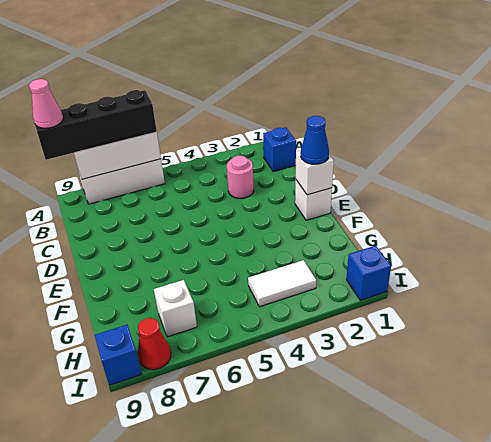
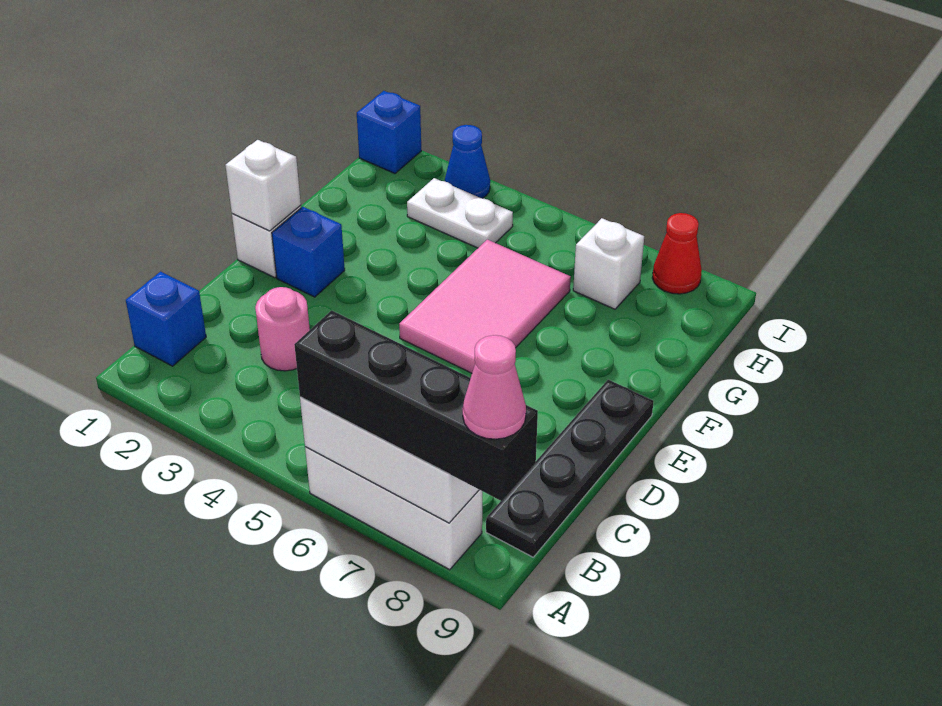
none -> black 1x4 plate [486,380,654,557]
blue 1x1 cone [301,116,329,164] -> blue 1x1 cone moved to [445,125,490,198]
none -> pink 2x3 tile [399,240,571,373]
white 1x2 tile [248,260,316,307] -> white 1x2 plate [407,178,513,248]
blue 1x1 brick [95,325,142,385] -> blue 1x1 brick moved to [272,207,345,297]

